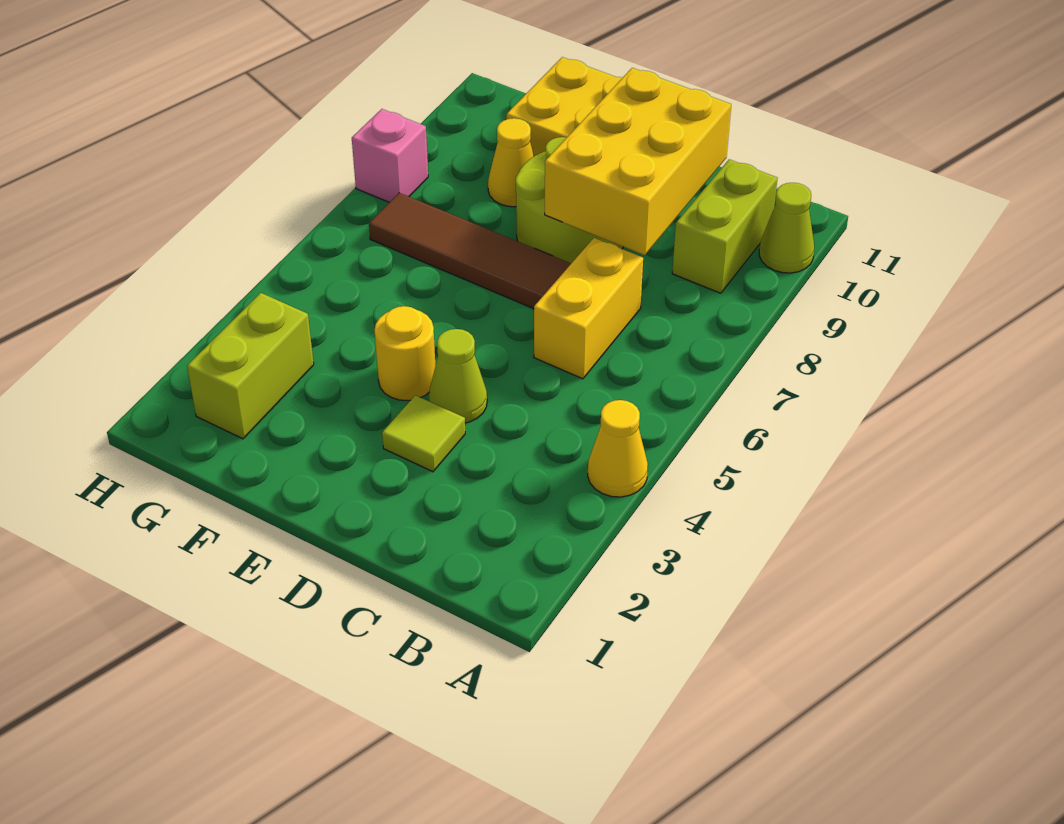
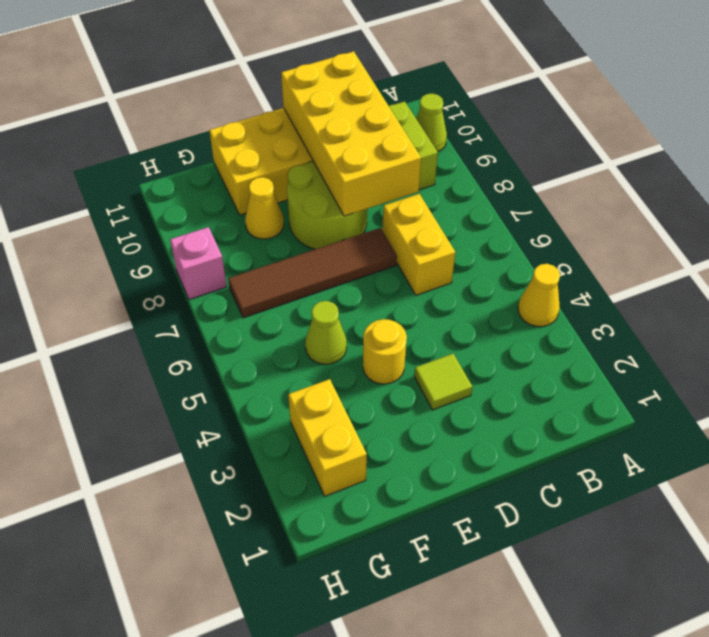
yellow 2x3 brick [545,68,731,255] -> yellow 2x4 brick [281,51,421,216]
lime 1x1 cone [429,329,487,423] -> lime 1x1 cone moved to [305,301,347,364]
lime 1x2 brick [187,293,314,439] -> yellow 1x2 brick [288,379,367,496]

